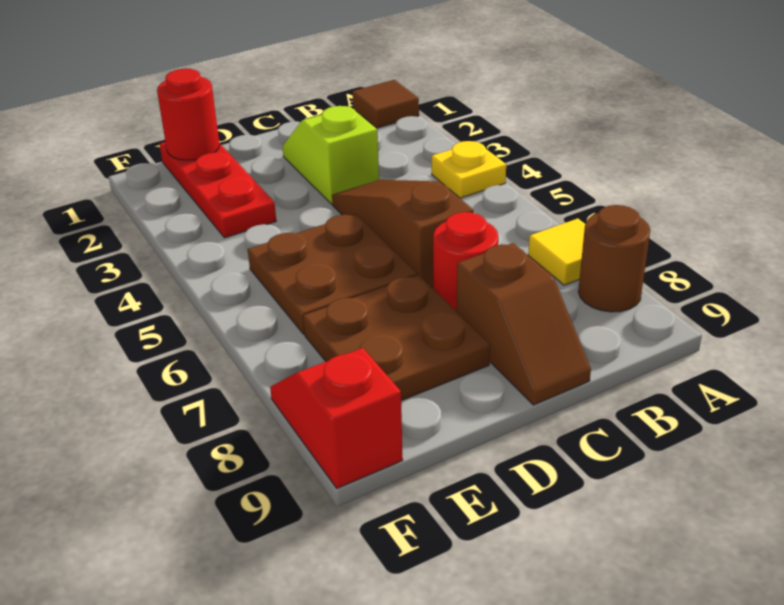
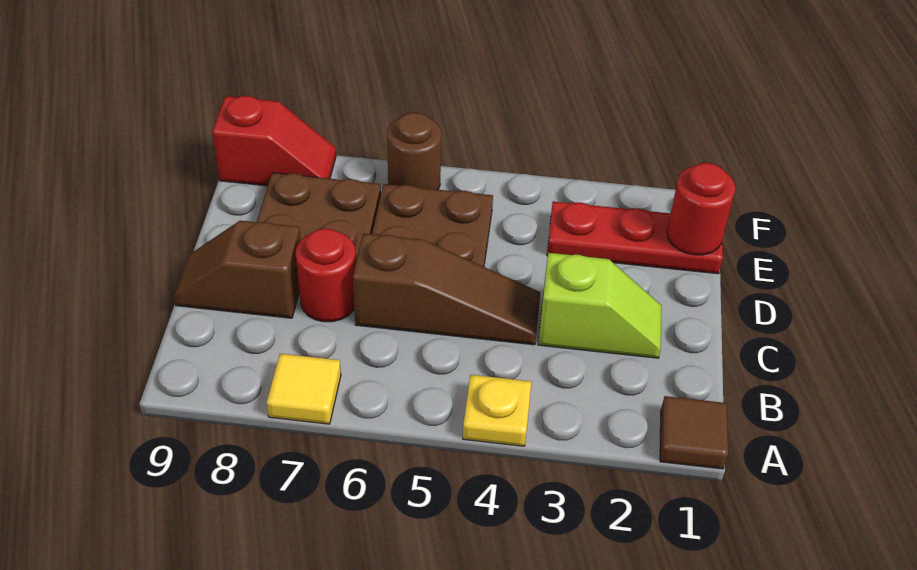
brown 1x1 round brick [578,205,650,312] -> brown 1x1 round brick moved to [387,113,441,190]

